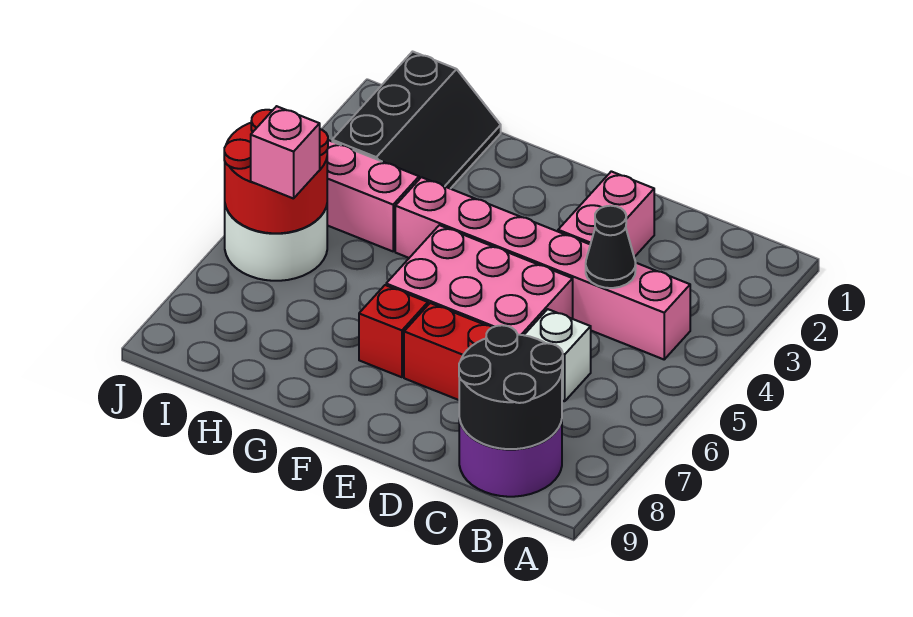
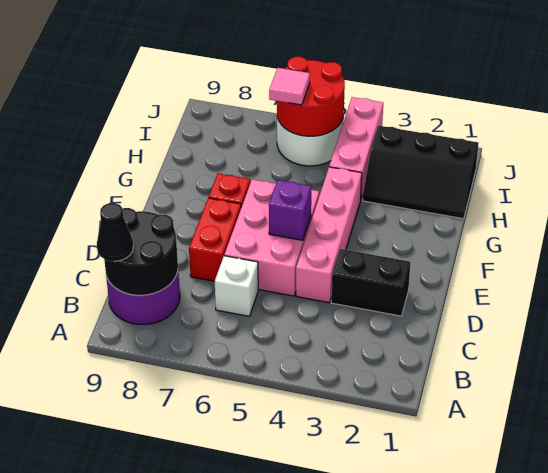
pink 1x6 brick [395,177,690,359] -> pink 1x4 brick [296,167,362,303]
black 1x1 cone [586,206,636,288] -> black 1x1 cone moved to [97,203,133,261]
pink 1x2 brick [558,171,654,257] -> black 1x2 brick [331,249,410,316]
none -> purple 1x1 brick [269,180,311,240]
pink 1x1 brick [251,106,320,199] -> pink 1x1 tile [269,68,310,105]

